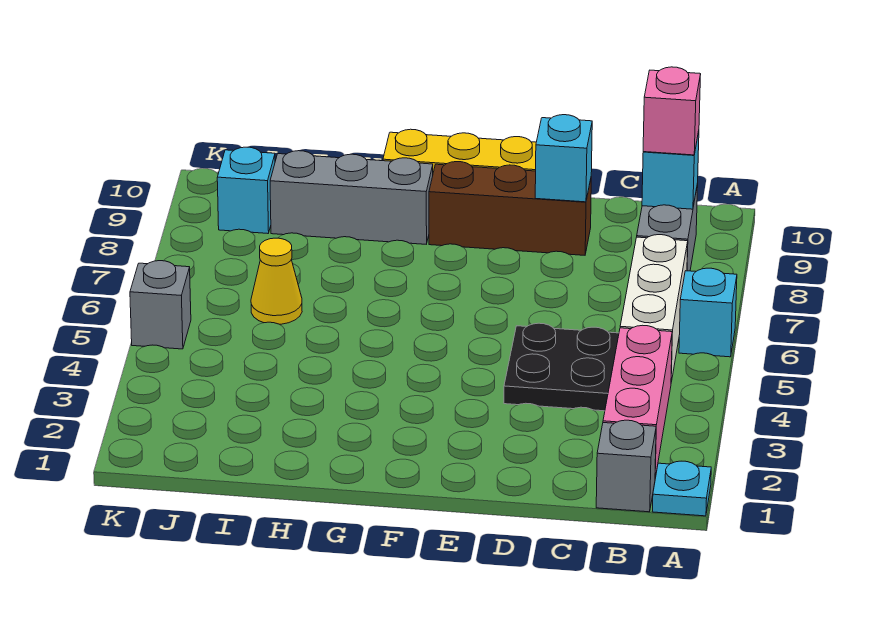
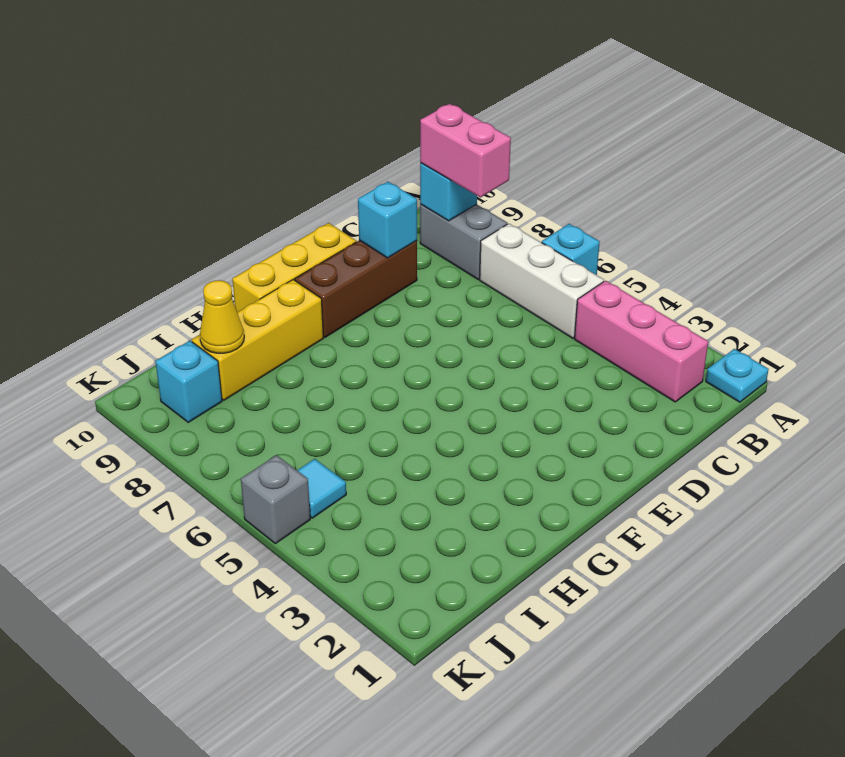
grey 1x1 brick [596,420,656,512] -> none
pink 1x1 brick [643,67,701,155] -> pink 1x2 brick [420,104,511,197]
black 2x2 plate [504,323,619,411] -> none
grey 1x3 brick [270,151,433,244] -> yellow 1x3 brick [192,280,323,400]
yellow 1x1 cone [251,238,302,324] -> yellow 1x1 cone moved to [200,280,244,353]
none -> cyan 1x1 tile [297,459,346,518]

